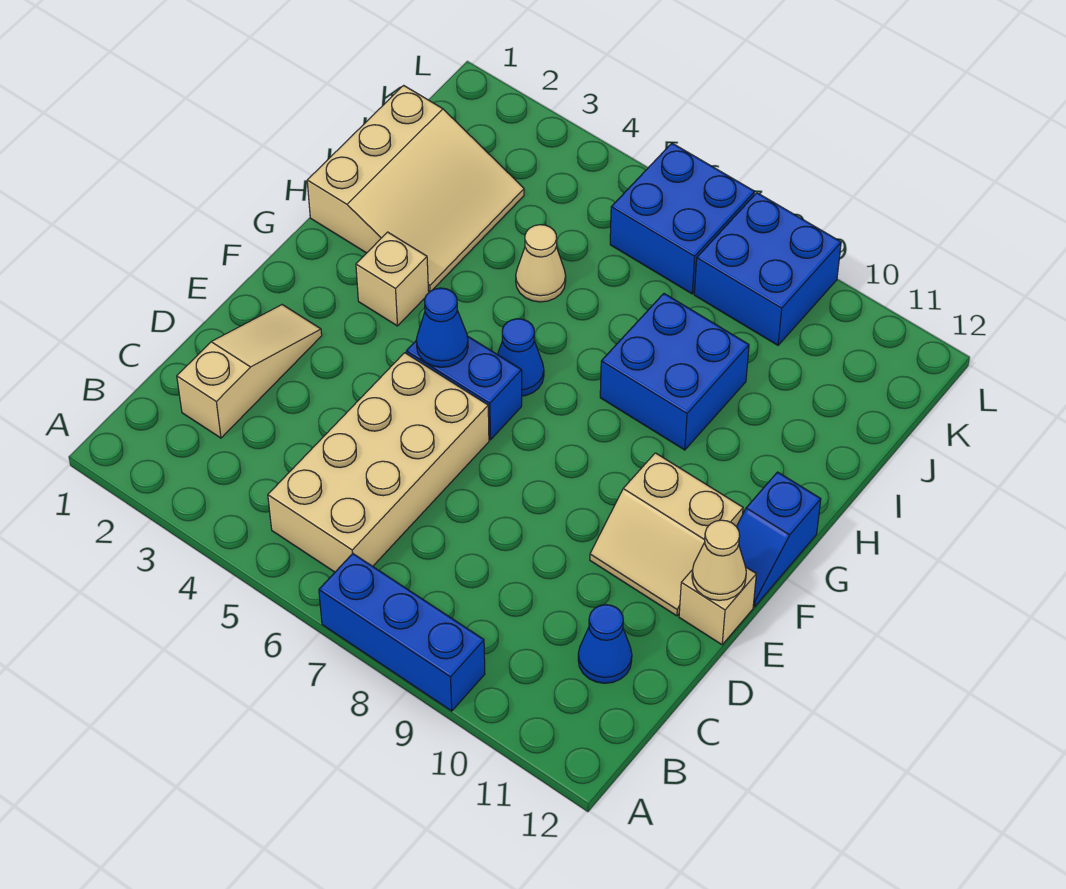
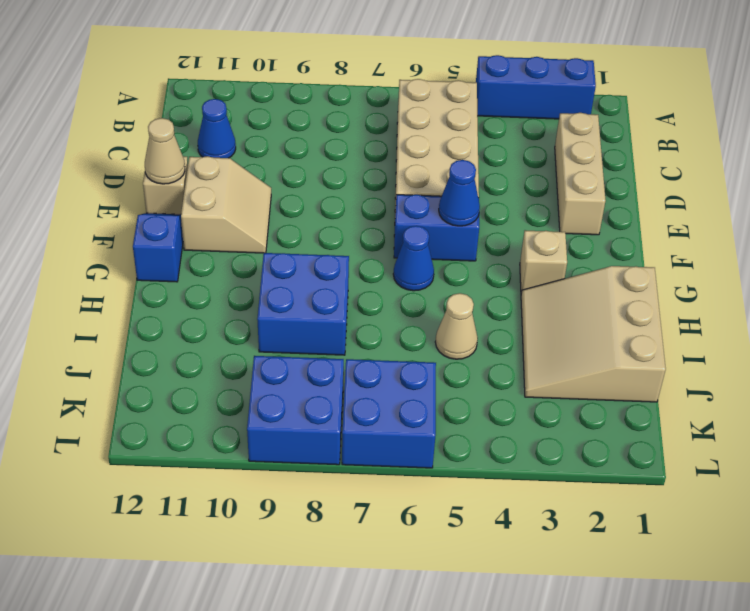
blue 1x3 brick [319,554,485,711] -> blue 1x3 brick moved to [476,55,596,119]
tan 1x3 slope [177,305,322,438] -> tan 1x3 brick [555,113,606,235]
tan 2x2 slope [590,453,743,616] -> tan 2x2 slope turned to [181,156,271,253]

